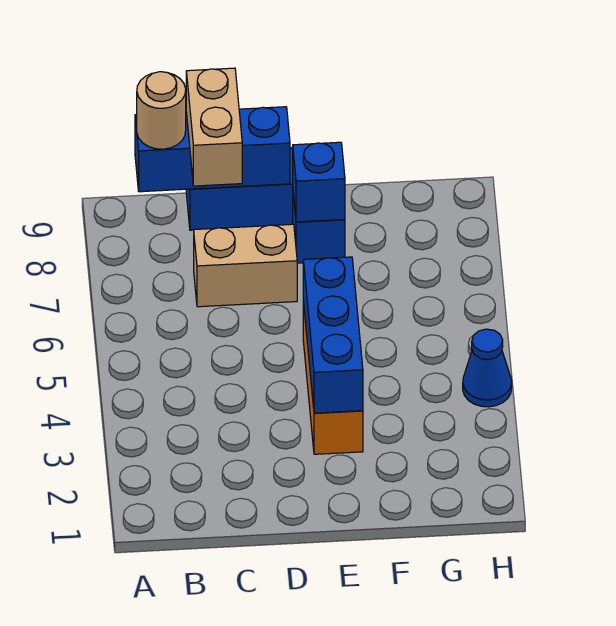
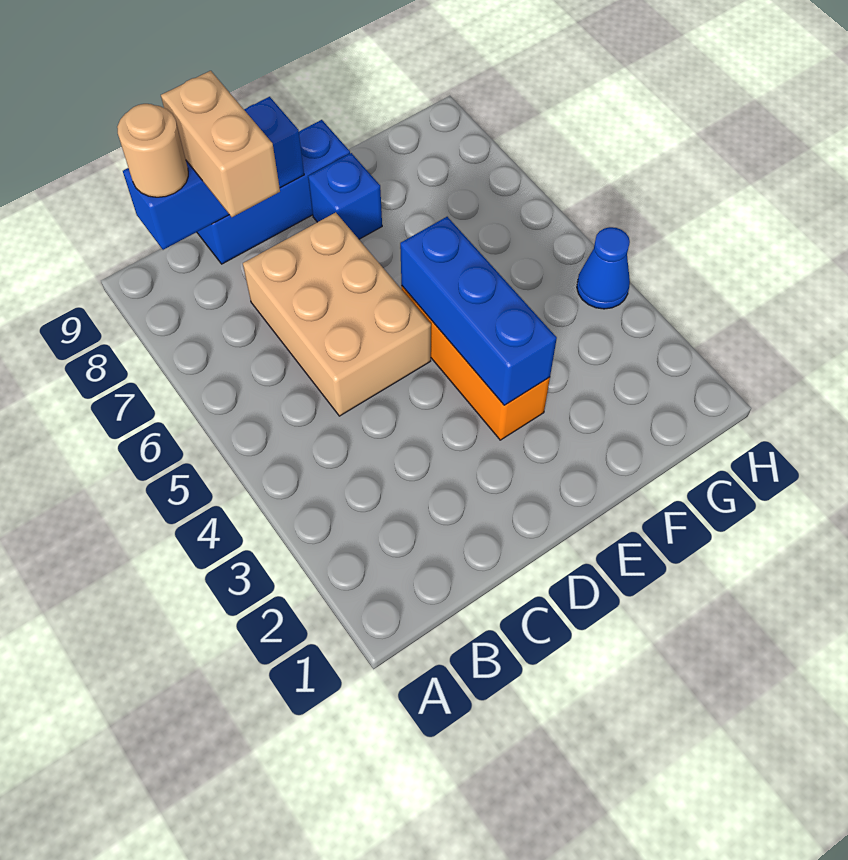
tan 1x2 brick [194,224,297,307] -> tan 2x3 brick [243,212,431,416]
blue 1x1 brick [293,142,345,222] -> none

